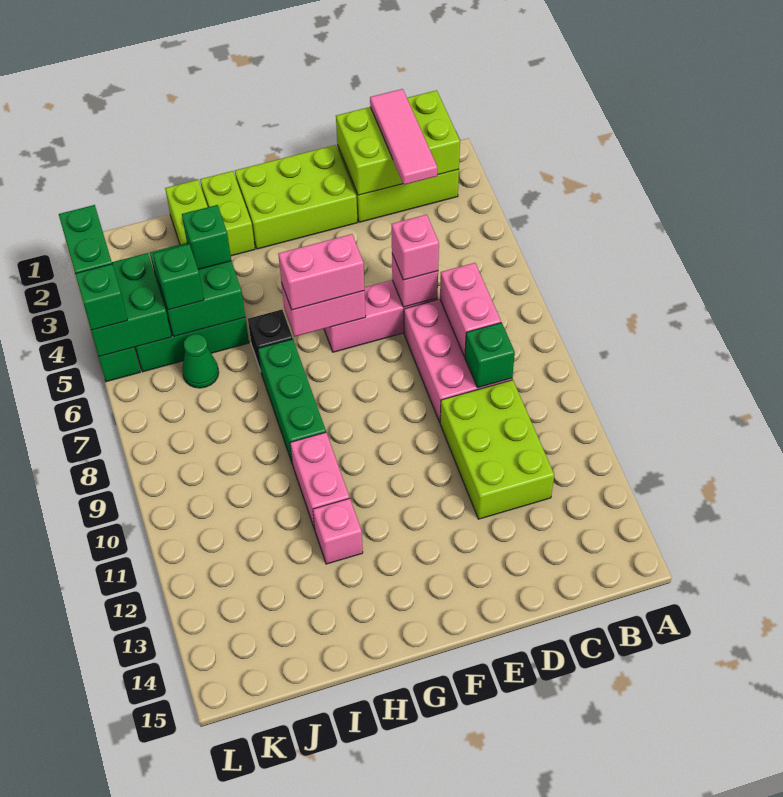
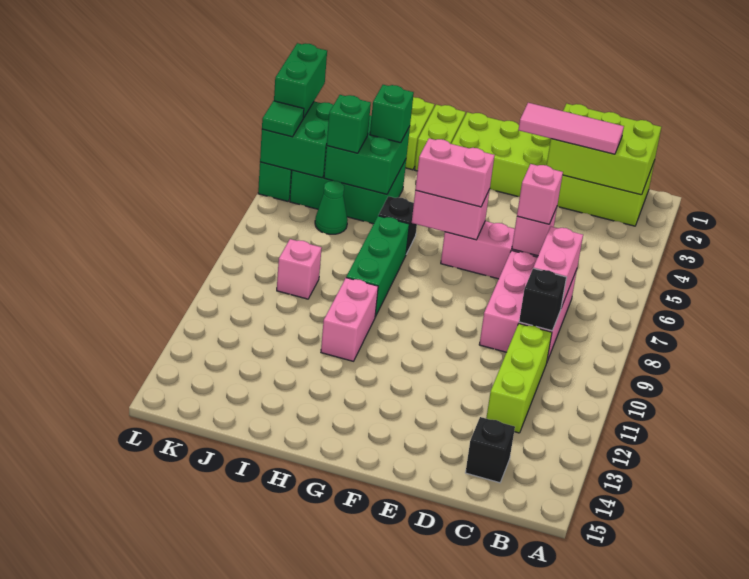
pink 1x3 tile [370,89,437,185] -> pink 1x3 tile turned to [518,103,624,154]
green 1x1 brick [465,323,515,388] -> black 1x1 brick [519,268,566,331]
lime 2x3 brick [440,380,554,519] -> lime 1x3 brick [486,324,552,433]
none -> black 1x1 brick [465,417,515,483]
pink 1x1 brick [313,498,363,564] -> pink 1x1 brick moved to [277,239,322,299]
green 1x1 brick [75,264,128,330] -> green 1x1 tile [262,101,304,137]

